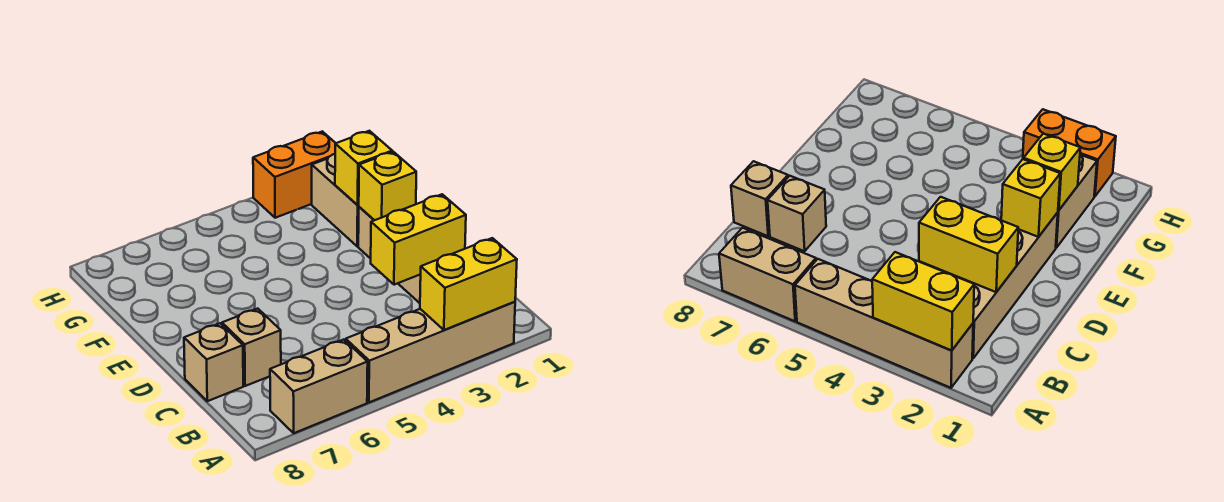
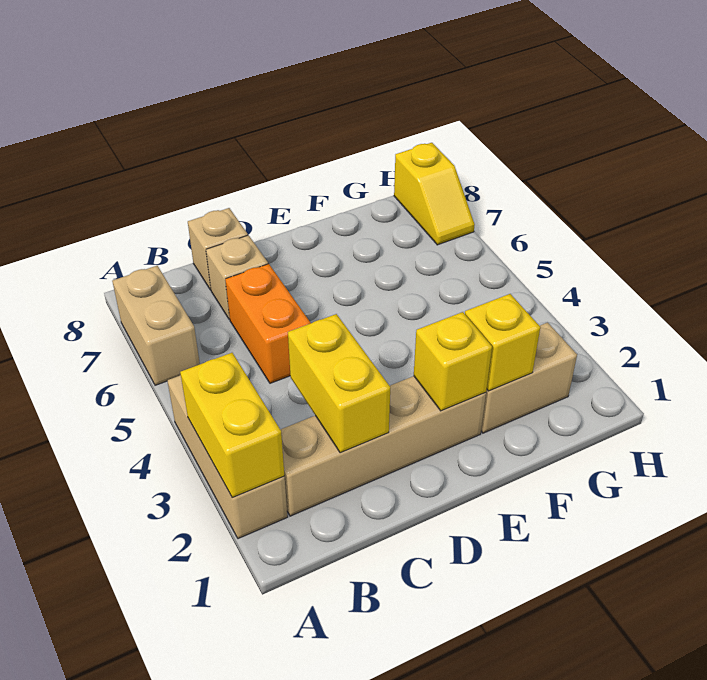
tan 1x4 brick [346,302,515,402] -> tan 1x3 brick [167,375,288,539]
orange 1x2 brick [253,131,336,218] -> orange 1x2 brick moved to [225,264,311,383]
none -> yellow 1x2 slope [394,143,475,245]

